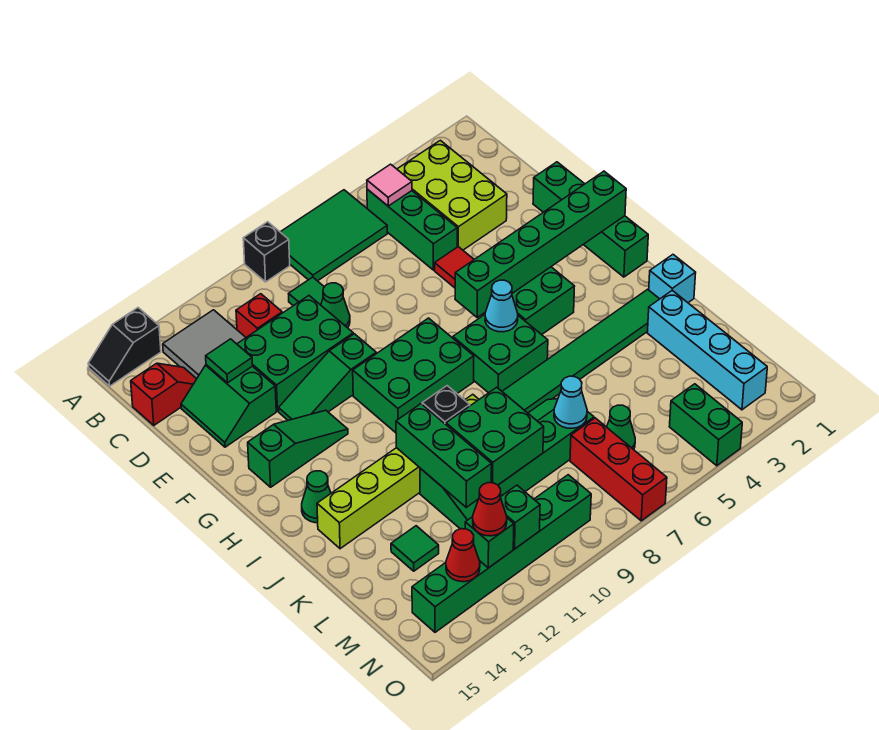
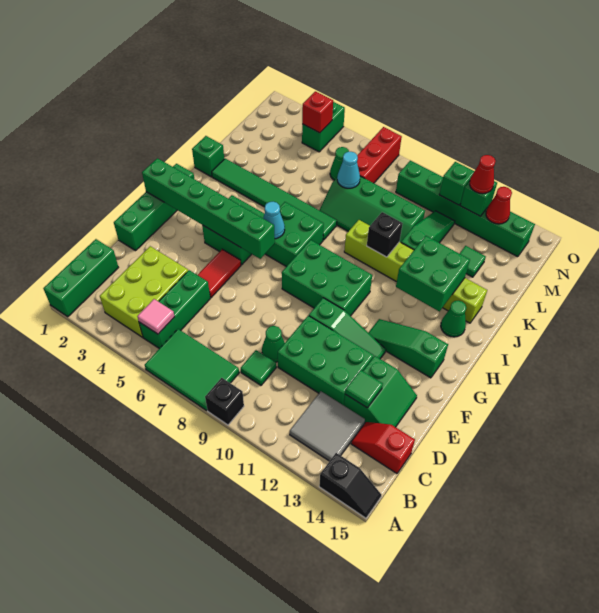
red 1x1 brick [236,294,282,337] -> red 1x1 brick moved to [302,91,333,133]
cyan 1x1 brick [649,255,696,303] -> green 1x1 brick [192,136,224,177]
green 1x3 brick [396,404,492,507] -> green 1x3 brick moved to [43,239,118,317]
cyan 1x4 brick [647,290,767,410] -> none
green 2x2 brick [446,387,544,485] -> green 2x2 brick moved to [396,236,470,311]

